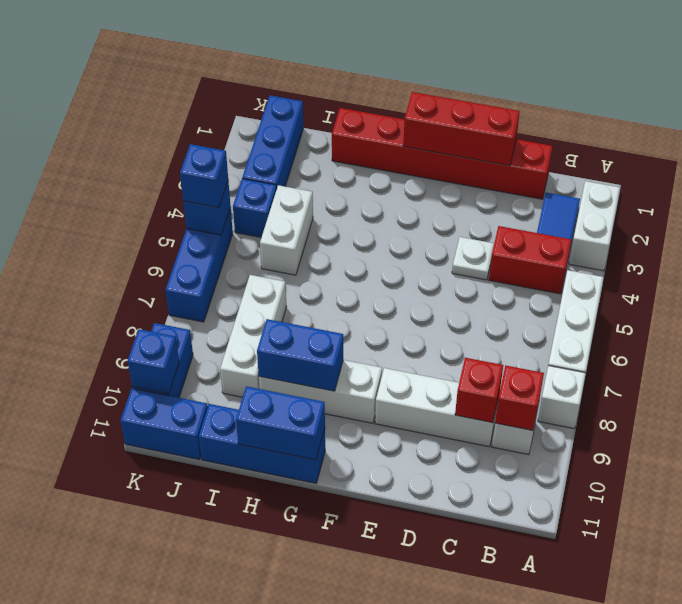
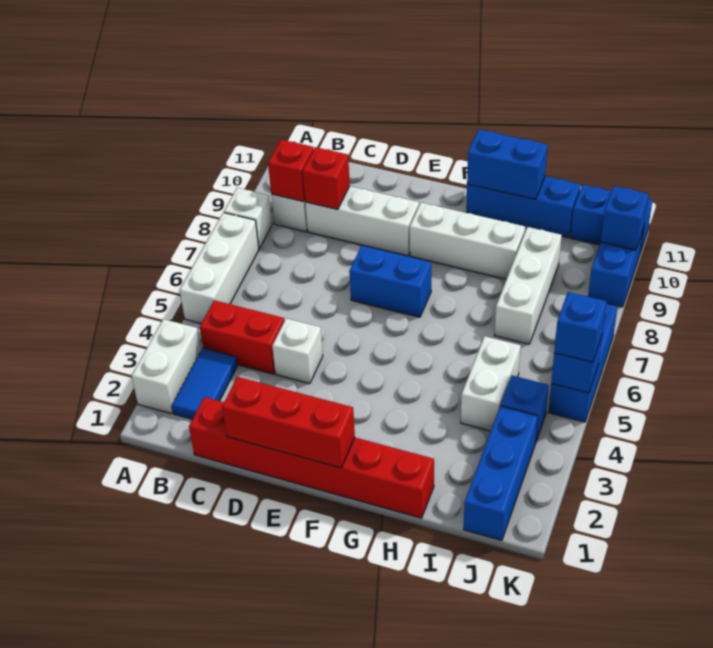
white 1x1 plate [452,237,494,280] -> white 1x1 brick [272,318,323,384]
blue 1x2 brick [257,319,343,391] -> blue 1x2 brick moved to [349,246,431,317]

